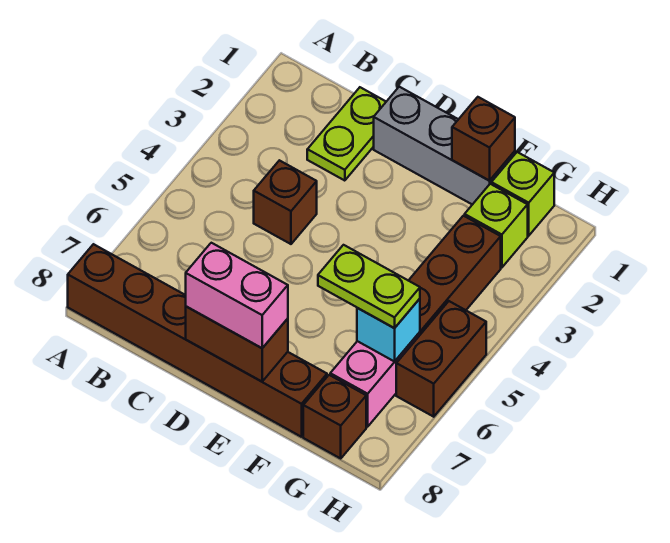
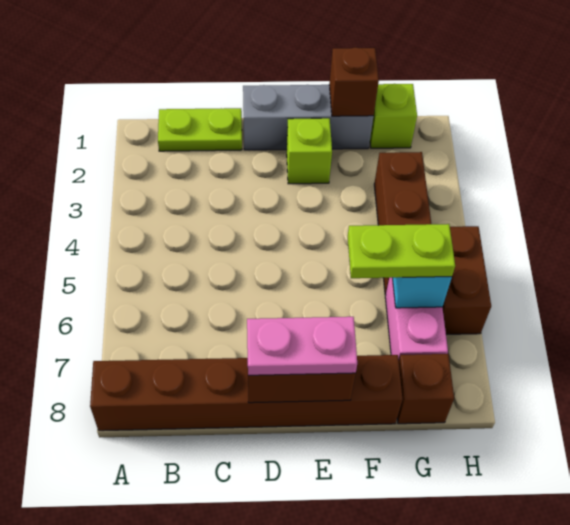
lime 1x2 plate [307,87,386,181] -> lime 1x2 plate turned to [158,108,242,151]
brown 1x1 brick [254,160,317,244] -> none
pink 1x2 brick [186,243,288,348] -> pink 1x2 plate [247,317,357,375]
lime 1x1 brick [465,184,528,268] -> lime 1x1 brick moved to [287,118,332,184]

